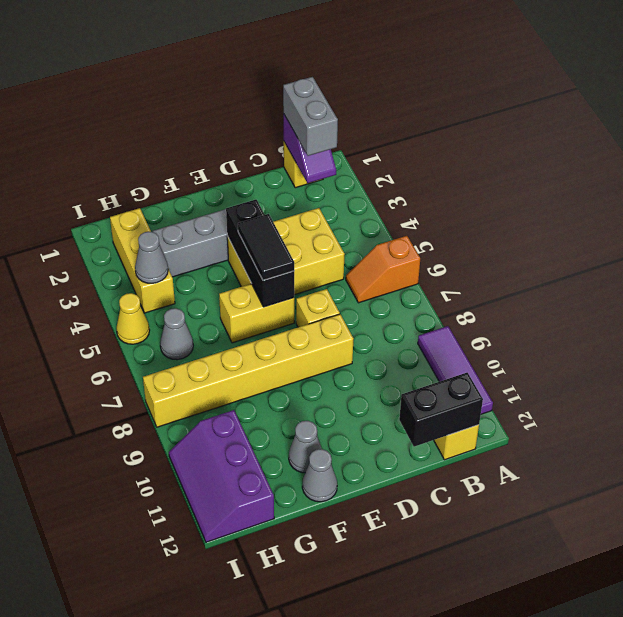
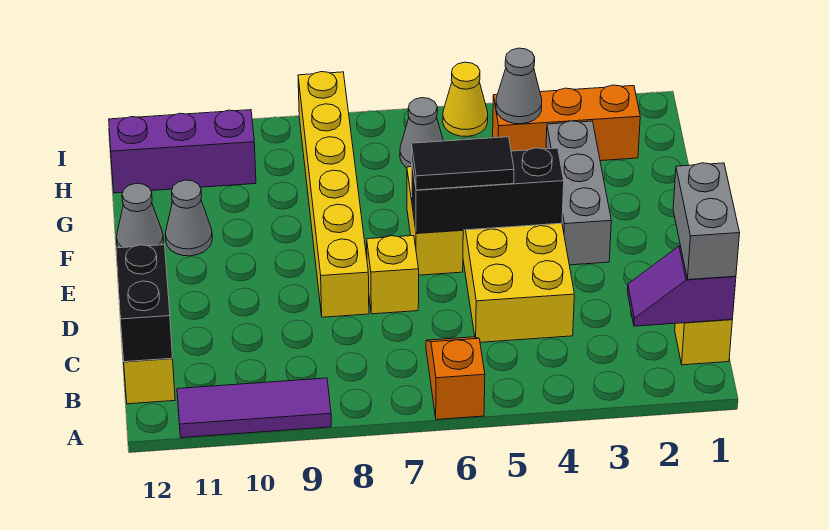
grey 1x2 brick [283,77,338,156] -> grey 1x2 brick turned to [673,163,740,280]
yellow 1x3 brick [110,208,175,313] -> orange 1x3 brick [493,85,640,161]

